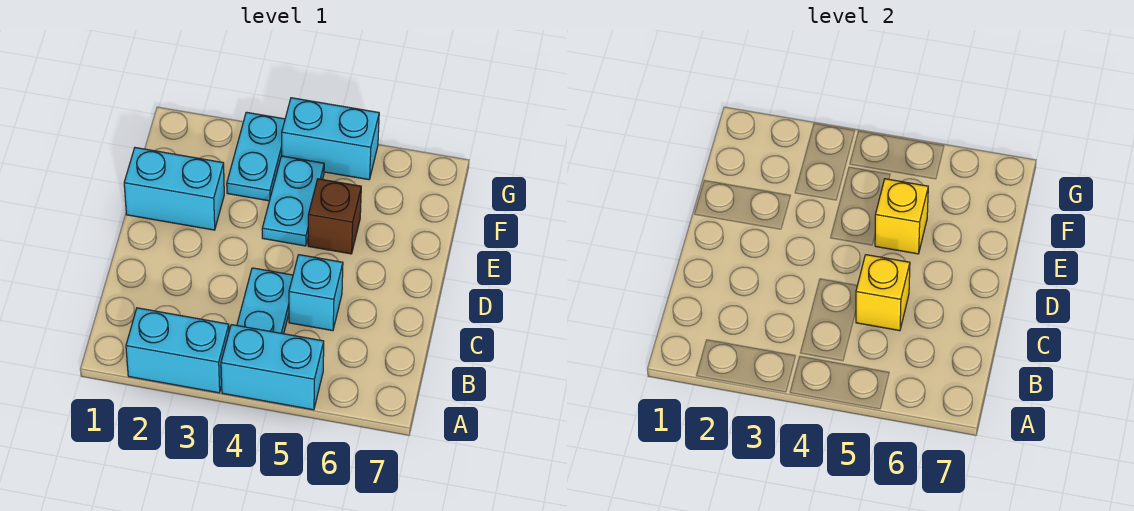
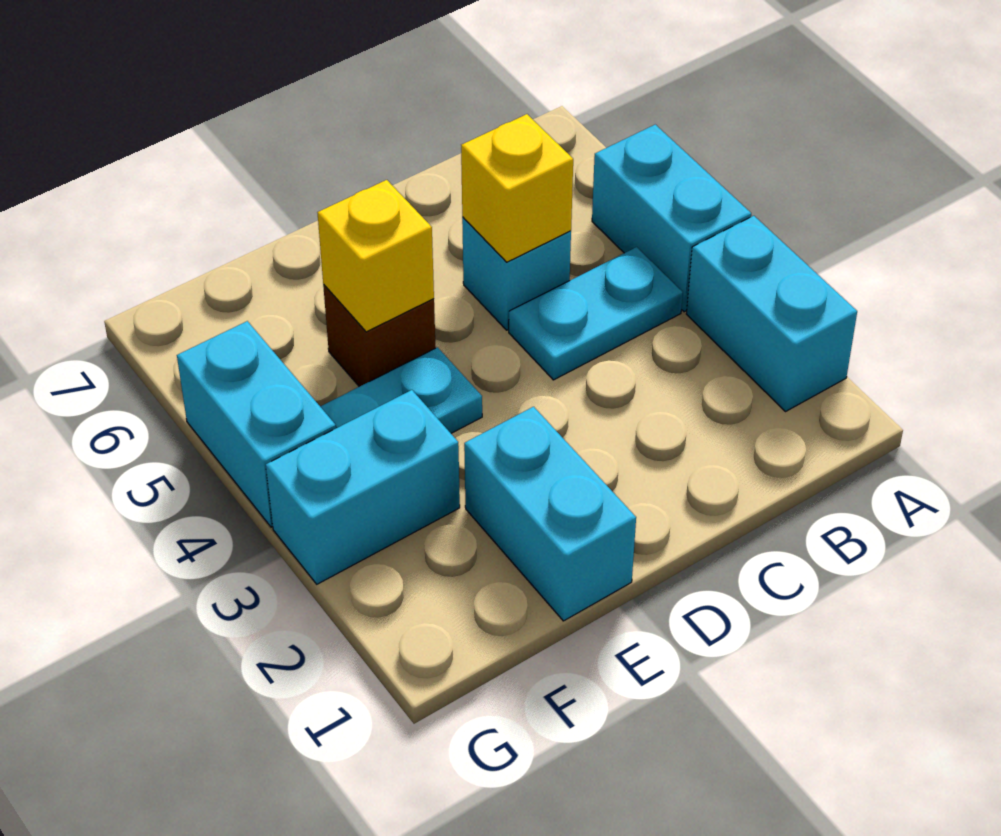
cyan 1x2 plate [227,112,285,201] -> cyan 1x2 brick [266,390,460,584]

